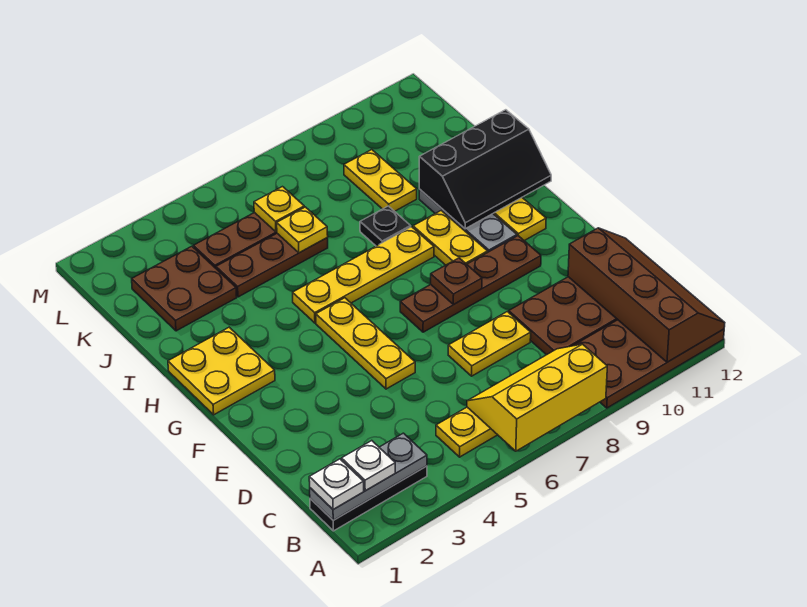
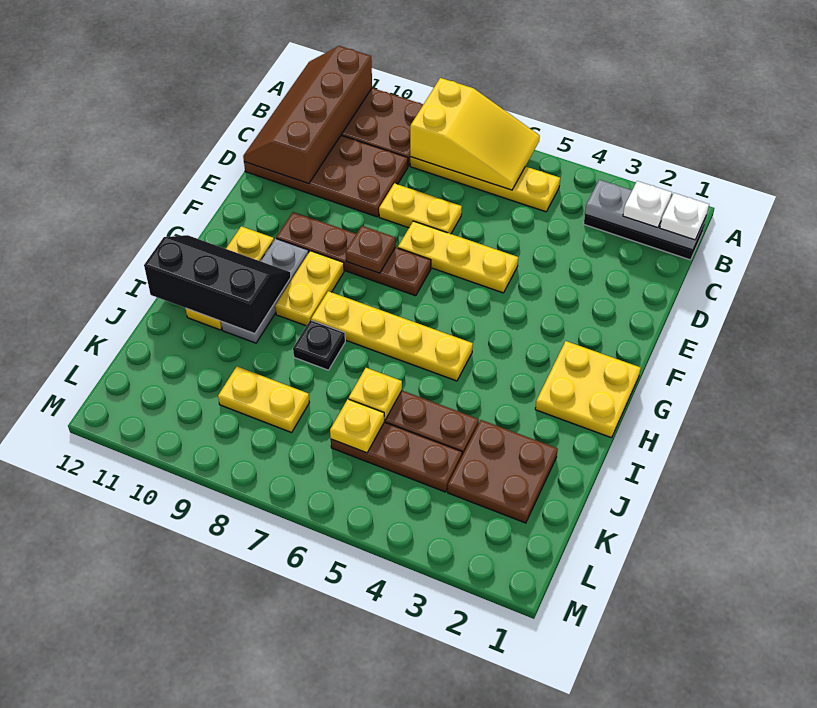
yellow 2x3 slope [467,344,607,451] -> yellow 2x3 slope turned to [410,78,540,190]
yellow 1x3 plate [316,298,415,389] -> yellow 1x3 plate turned to [398,221,518,293]
yellow 1x2 plate [344,150,417,211] -> yellow 1x2 plate turned to [218,367,310,433]

